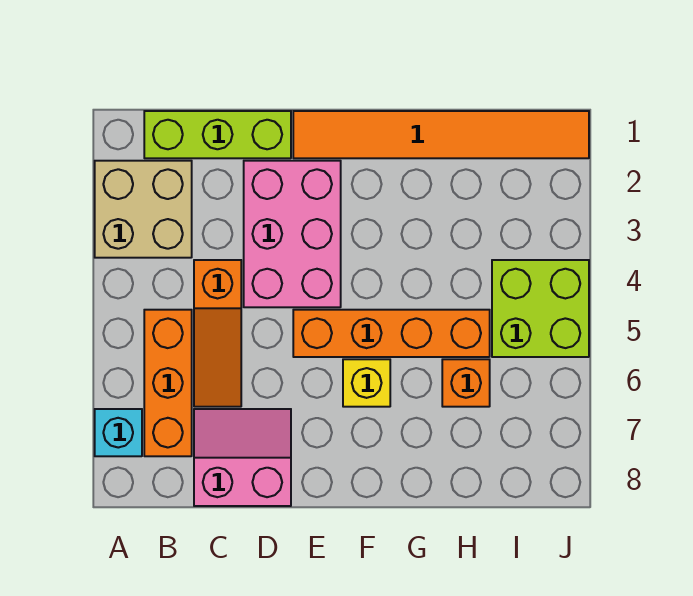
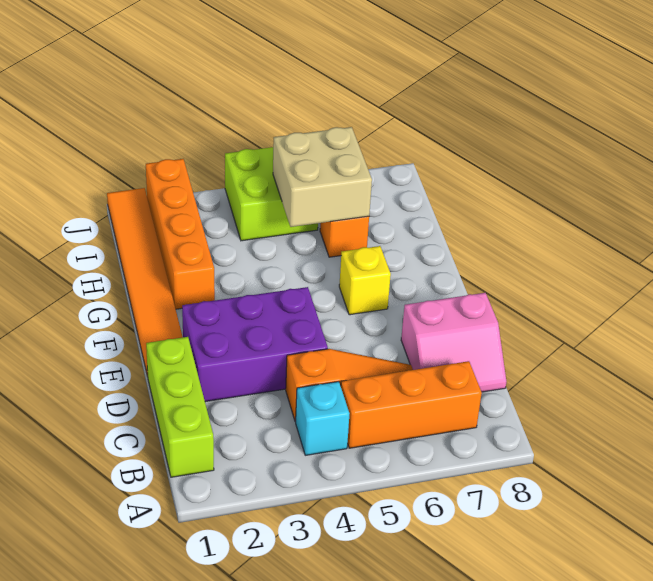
tan 2x2 brick [95,161,192,258] -> tan 2x2 brick moved to [273,127,372,227]
cyan 1x1 brick [95,409,142,456] -> cyan 1x1 brick moved to [296,382,349,455]
pink 2x2 slope [194,409,291,506] -> pink 2x2 slope turned to [401,293,506,392]
pink 2x3 brick [244,161,341,307] -> purple 2x3 brick [182,287,328,402]
orange 1x4 brick [293,310,490,357] -> orange 1x4 brick moved to [146,159,215,309]

